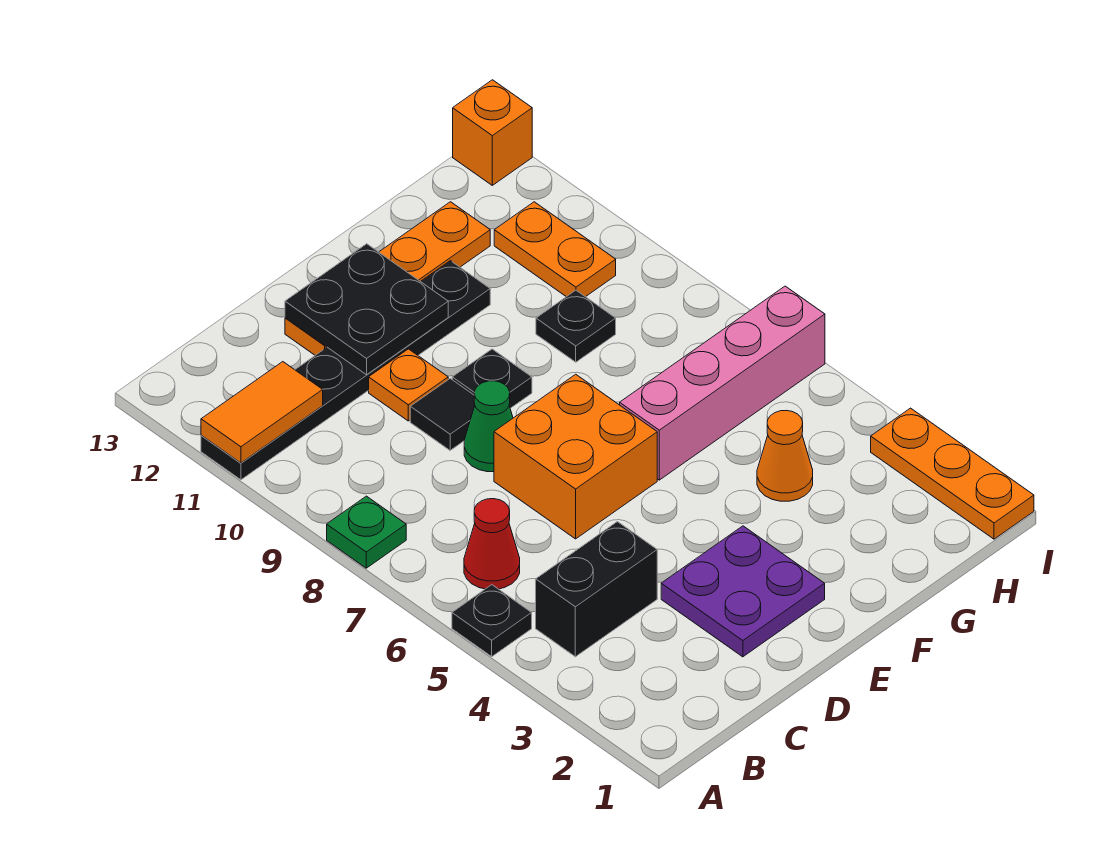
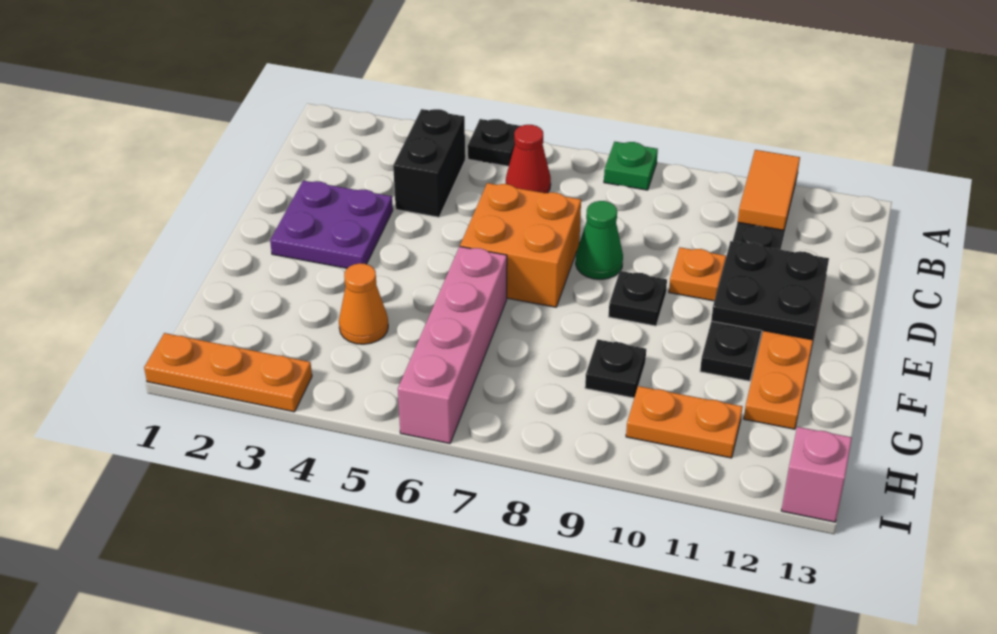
black 1x1 tile [410,378,475,450] -> none
orange 1x1 brick [453,80,532,185] -> pink 1x1 brick [781,427,852,522]

